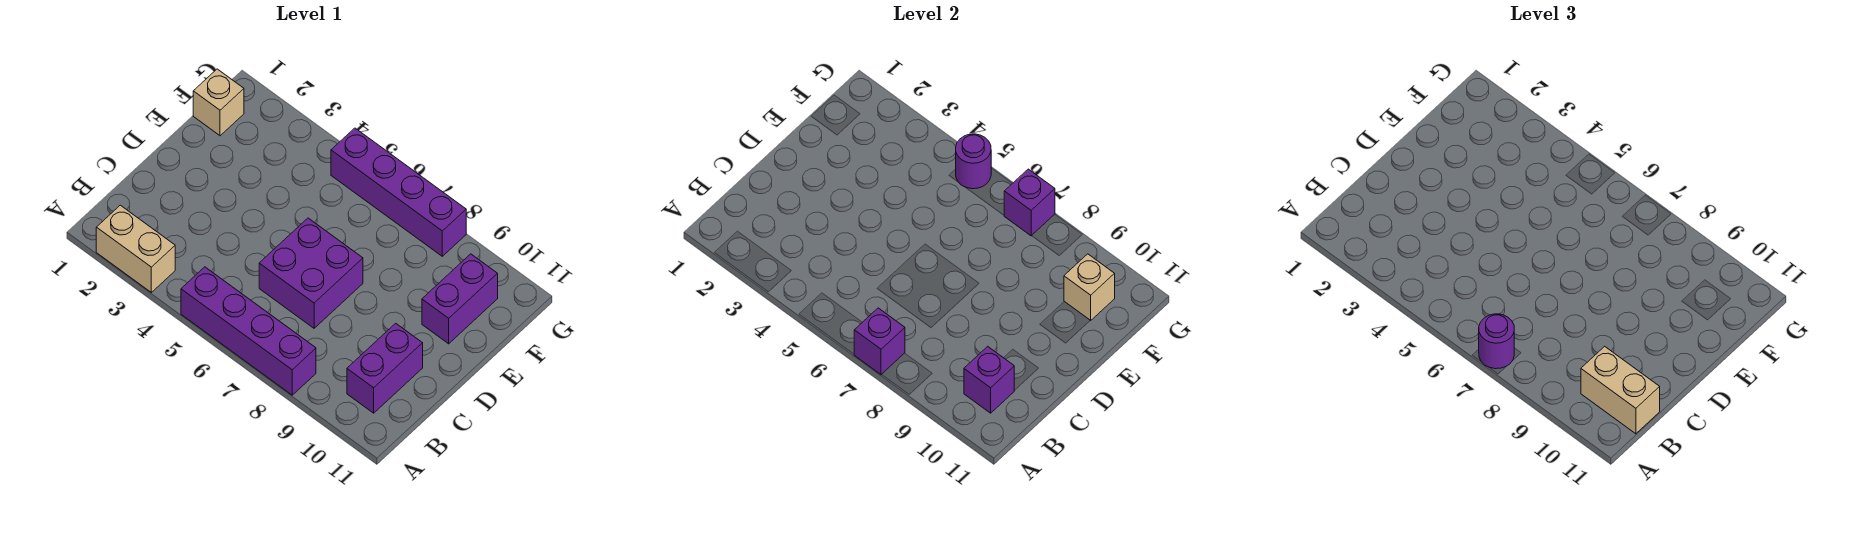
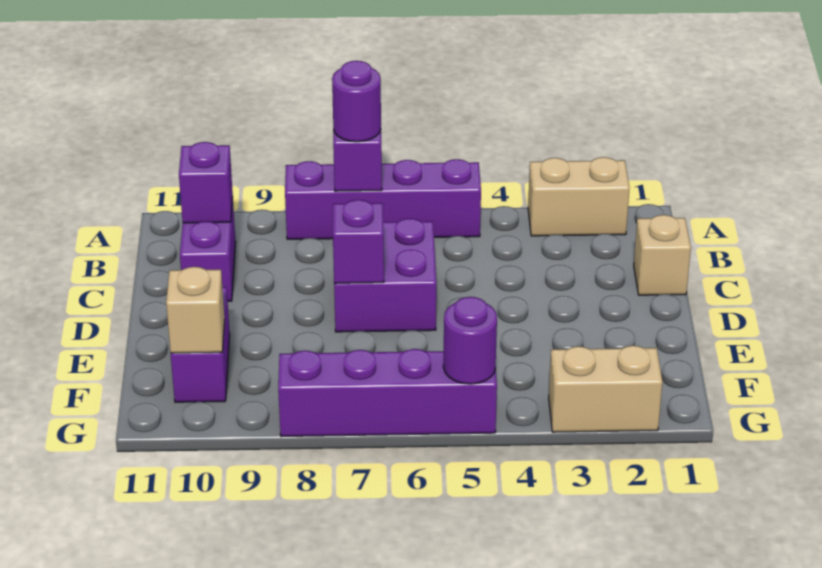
tan 1x2 brick [1581,346,1660,434] -> tan 1x2 brick moved to [549,346,662,432]
tan 1x1 brick [193,69,244,136] -> tan 1x1 brick moved to [634,215,691,295]
purple 1x1 brick [1004,169,1055,236] -> purple 1x1 brick moved to [333,200,384,283]

